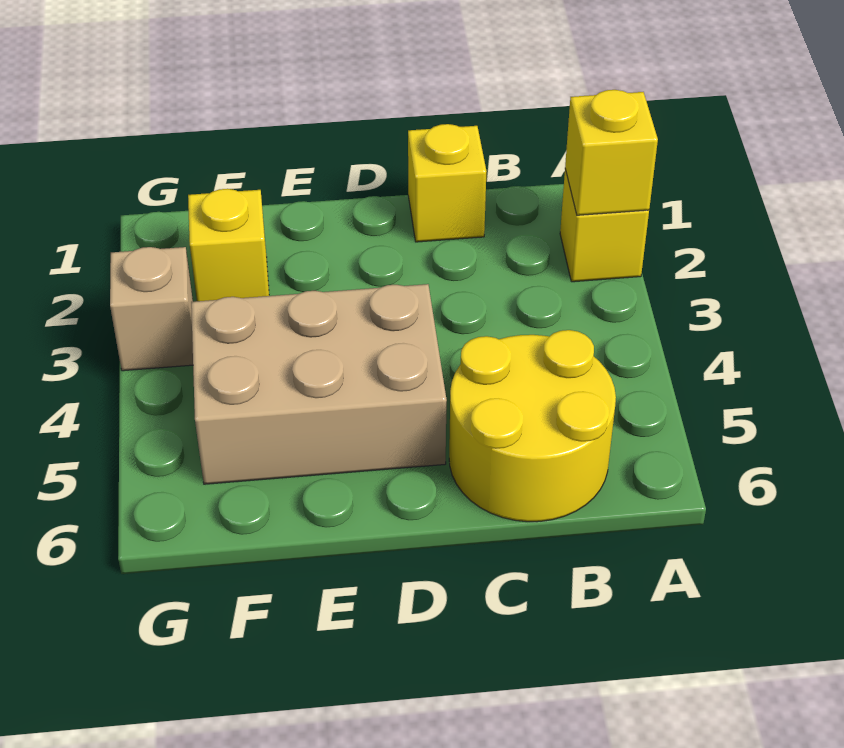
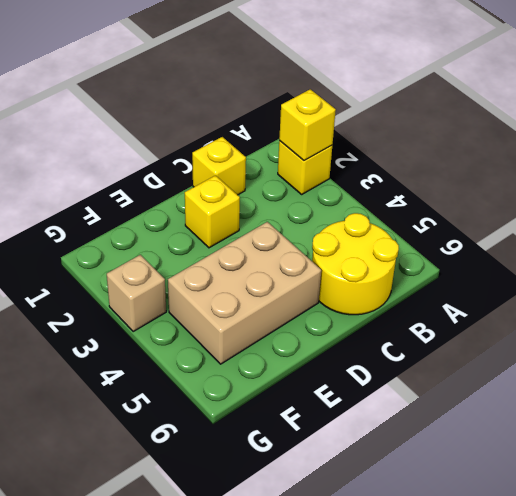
yellow 1x1 brick [188,189,269,301] -> yellow 1x1 brick moved to [185,176,240,248]

